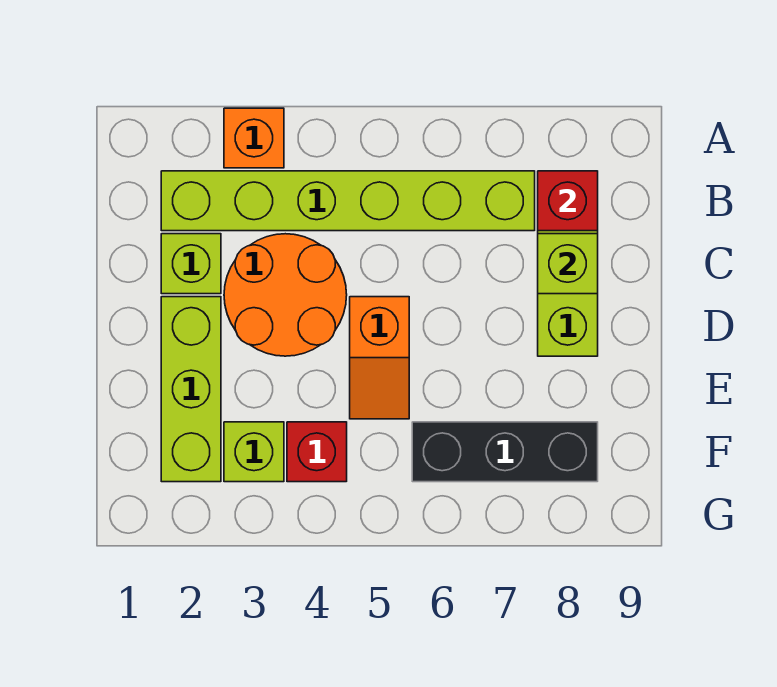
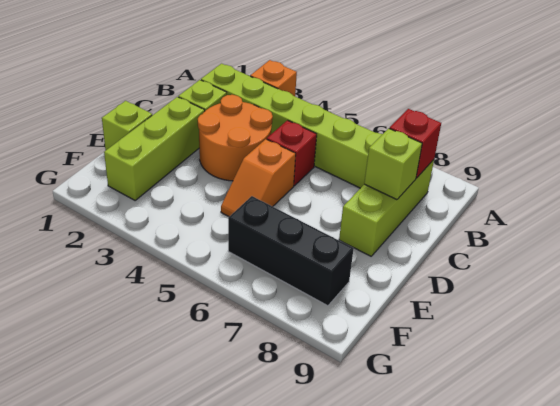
lime 1x1 brick [224,422,284,482] -> lime 1x1 brick moved to [102,101,152,151]
red 1x1 brick [287,422,347,482] -> red 1x1 brick moved to [267,120,317,186]

